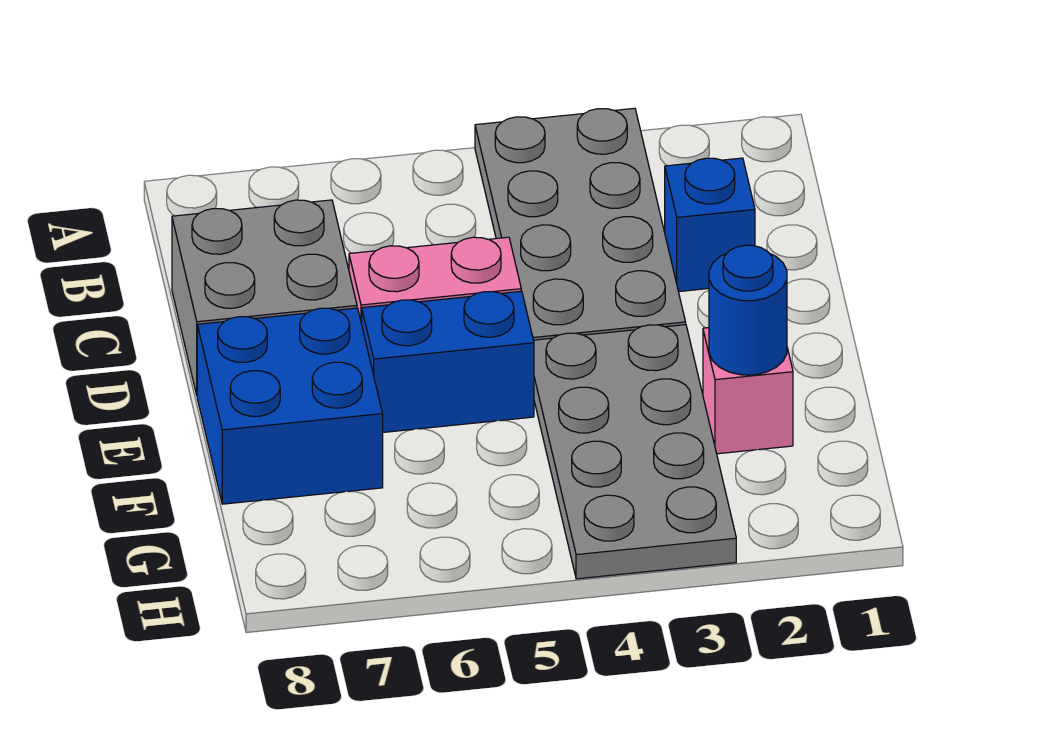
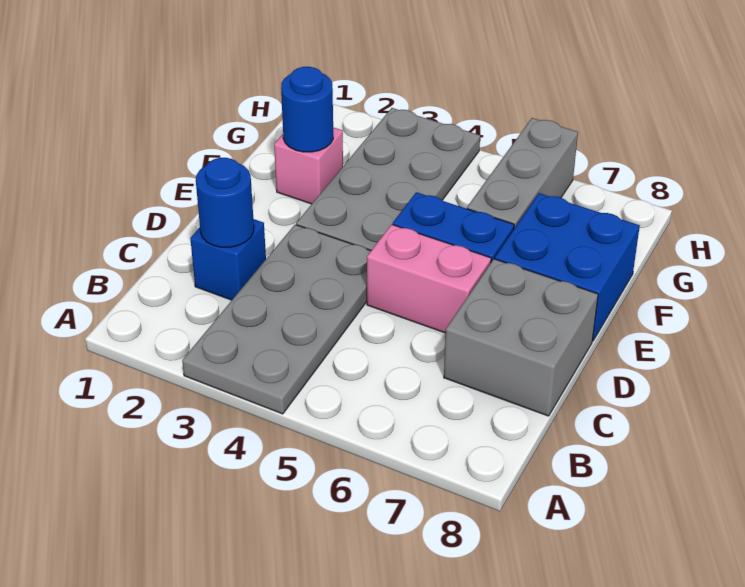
none -> blue 1x1 round brick [196,158,254,247]
none -> grey 1x3 brick [467,118,578,229]

